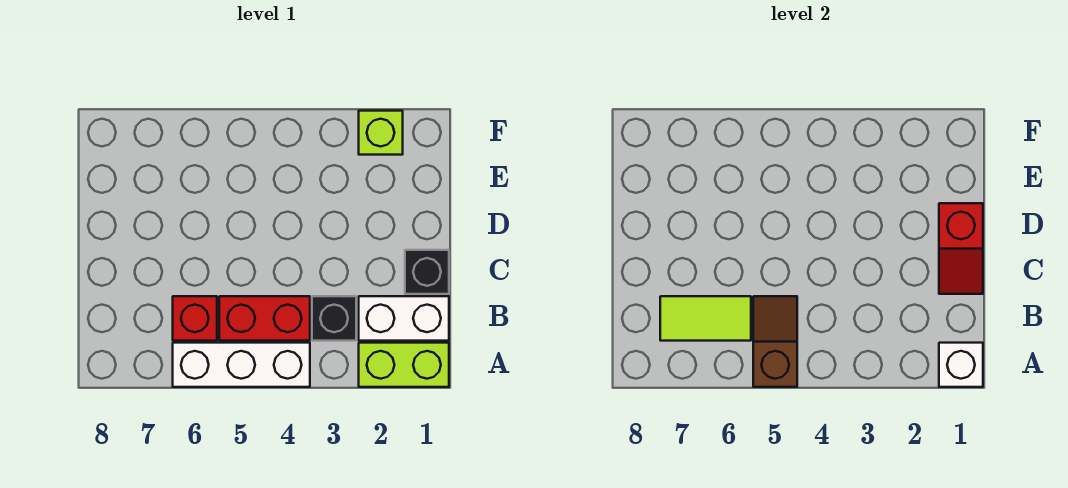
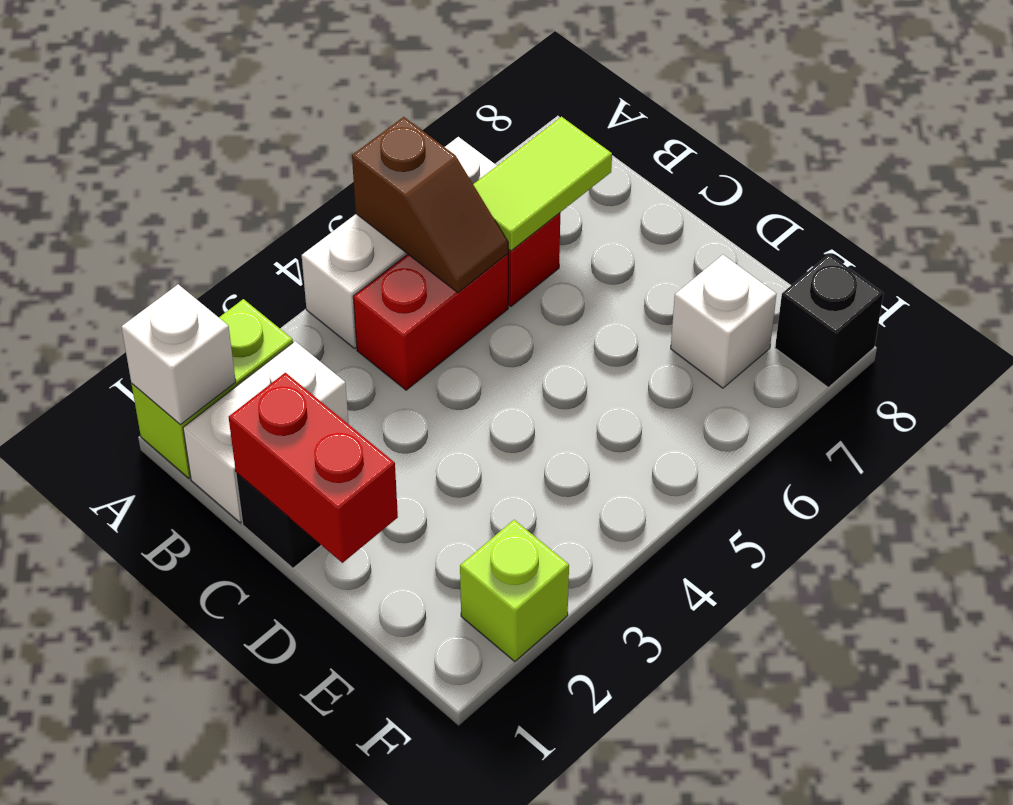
black 1x1 brick [312,296,356,341] -> black 1x1 brick moved to [775,254,884,387]
red 1x2 slope [939,203,983,294] -> red 1x2 brick [229,373,398,563]
none -> white 1x1 brick [671,255,777,388]

